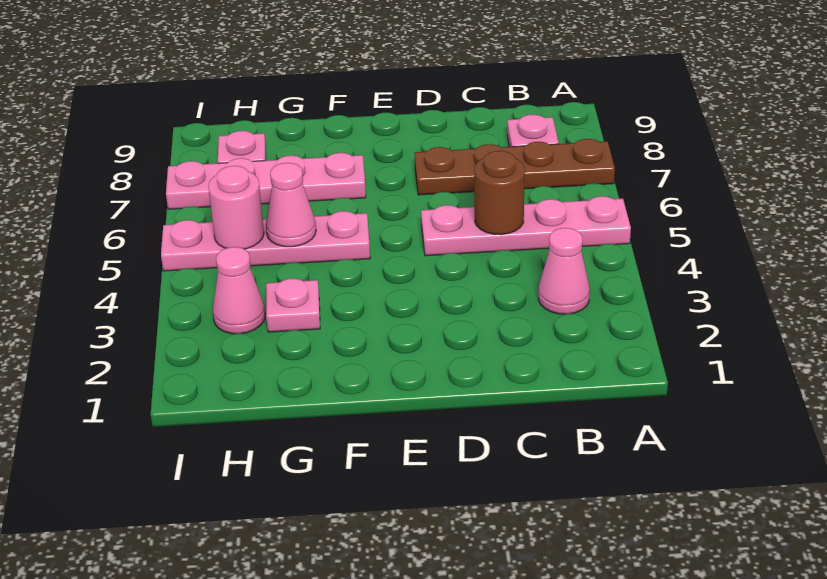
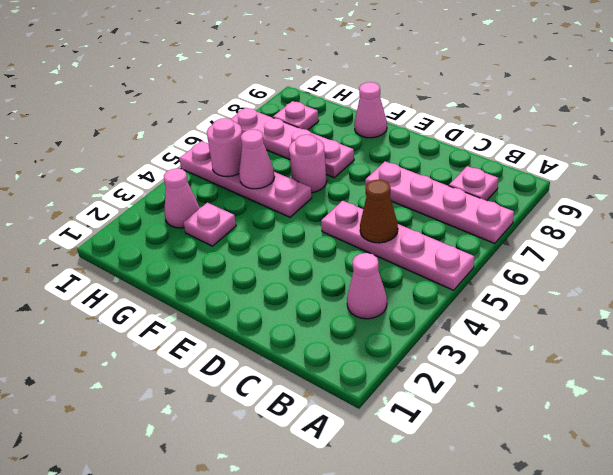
brown 1x4 plate [415,139,615,195] -> pink 1x4 plate [365,161,514,243]
brown 1x1 round brick [474,151,525,235] -> brown 1x1 cone [360,180,398,243]
none -> pink 1x1 round brick [289,135,327,193]
none -> pink 1x1 cone [354,82,387,138]

